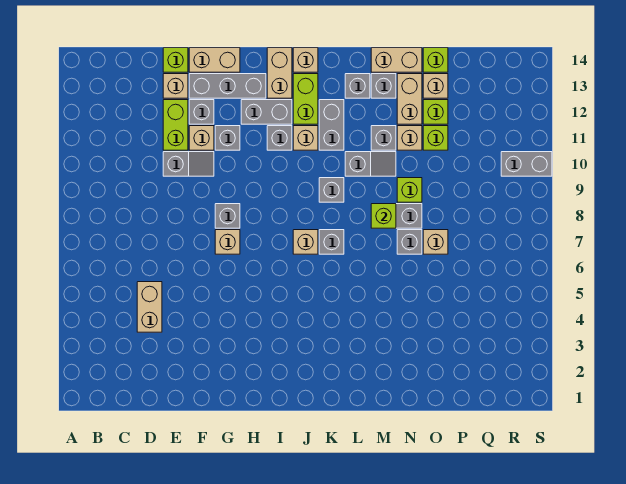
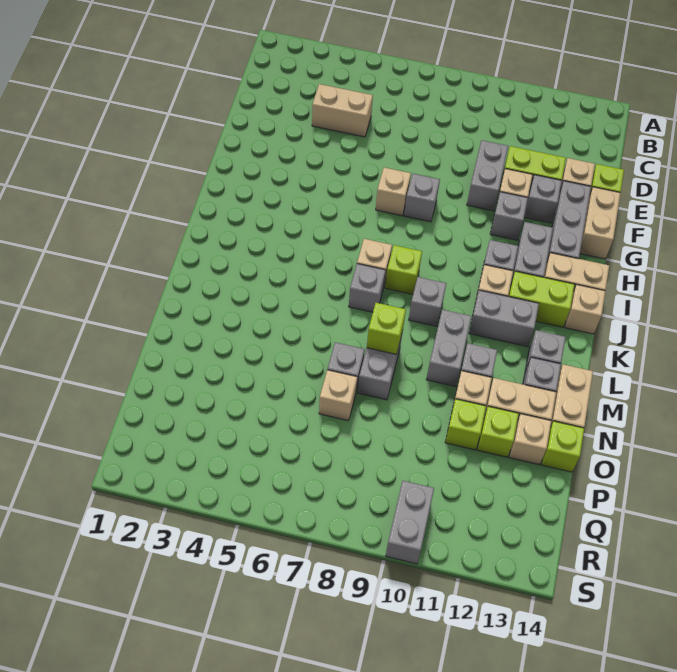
grey 1x2 slope [163,152,214,176] -> grey 1x2 brick [467,140,508,211]
grey 1x2 slope [345,152,396,176] -> grey 1x2 brick [426,310,471,386]
lime 1x1 brick [397,178,422,202] -> lime 1x1 brick moved to [385,245,422,294]

